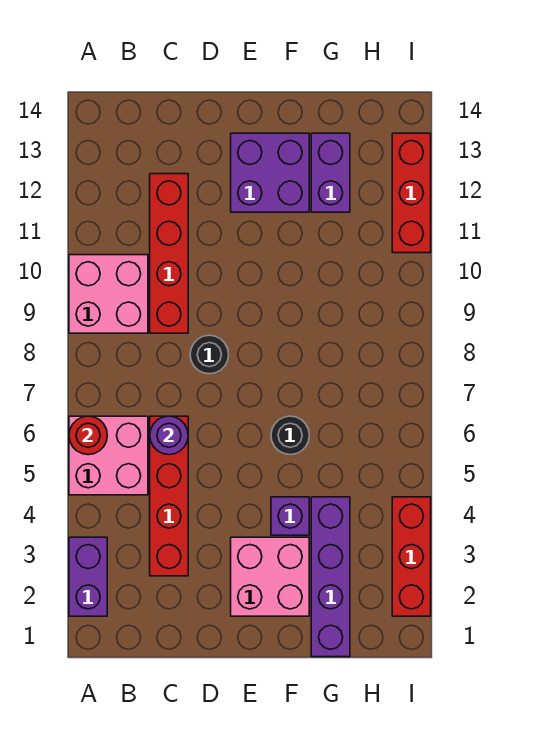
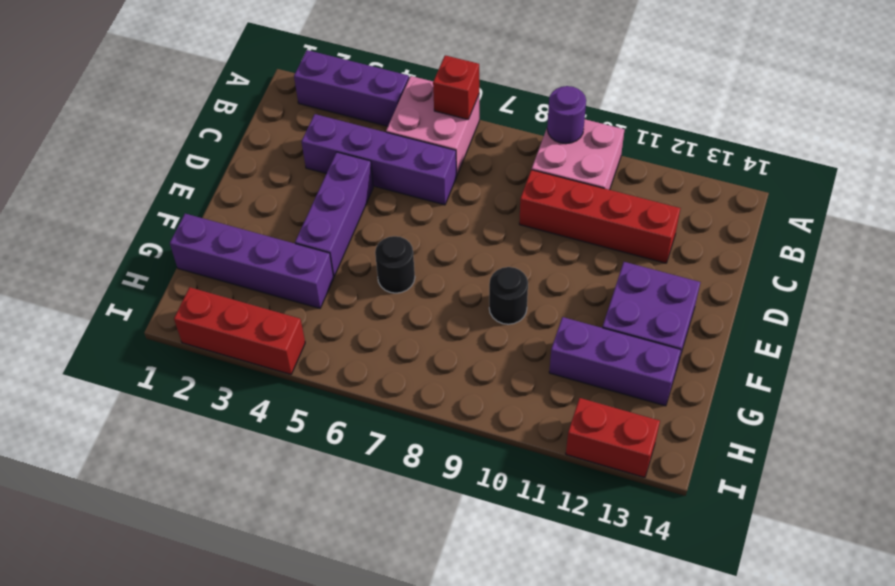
purple 1x2 brick [69,537,107,616] -> purple 1x3 brick [294,50,409,126]
red 1x1 round brick [69,416,107,455] -> red 1x1 brick [433,55,479,119]
red 1x4 brick [150,416,188,576] -> purple 1x4 brick [302,114,457,205]
purple 1x1 round brick [150,416,188,455] -> purple 1x1 round brick moved to [547,86,586,144]
black 1x1 round brick [190,335,229,374] -> black 1x1 round brick moved to [489,267,528,324]
pink 2x2 brick [231,537,309,616] -> none
purple 1x1 brick [271,497,309,535] -> purple 1x3 brick [295,152,373,277]
purple 1x2 brick [311,133,350,212] -> purple 1x3 brick [549,317,681,406]
red 1x3 brick [392,133,431,253] -> red 1x2 brick [566,398,660,477]

